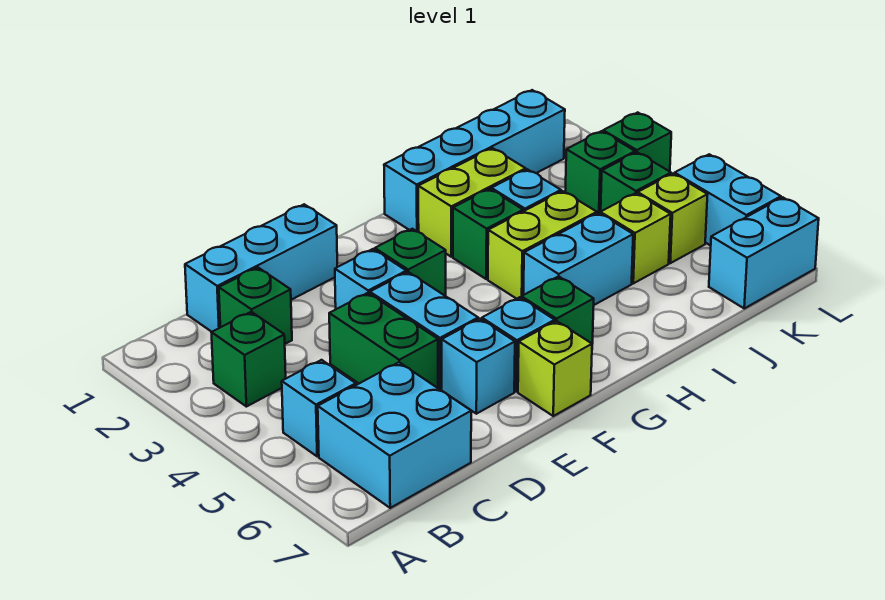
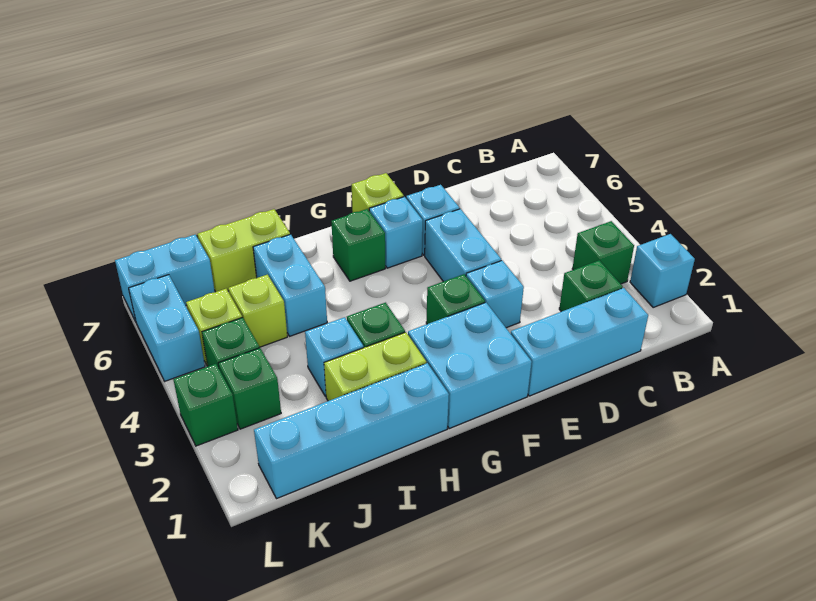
cyan 1x1 brick [282,360,356,456] -> cyan 1x1 brick moved to [630,234,695,308]
cyan 2x2 brick [318,362,471,508] -> cyan 2x2 brick moved to [408,303,532,428]
green 1x2 brick [329,293,438,388] -> none
lime 1x2 brick [488,191,597,299] -> lime 1x2 brick moved to [198,209,290,292]
cyan 1x2 brick [523,213,633,305] -> cyan 1x2 brick turned to [253,234,327,336]

